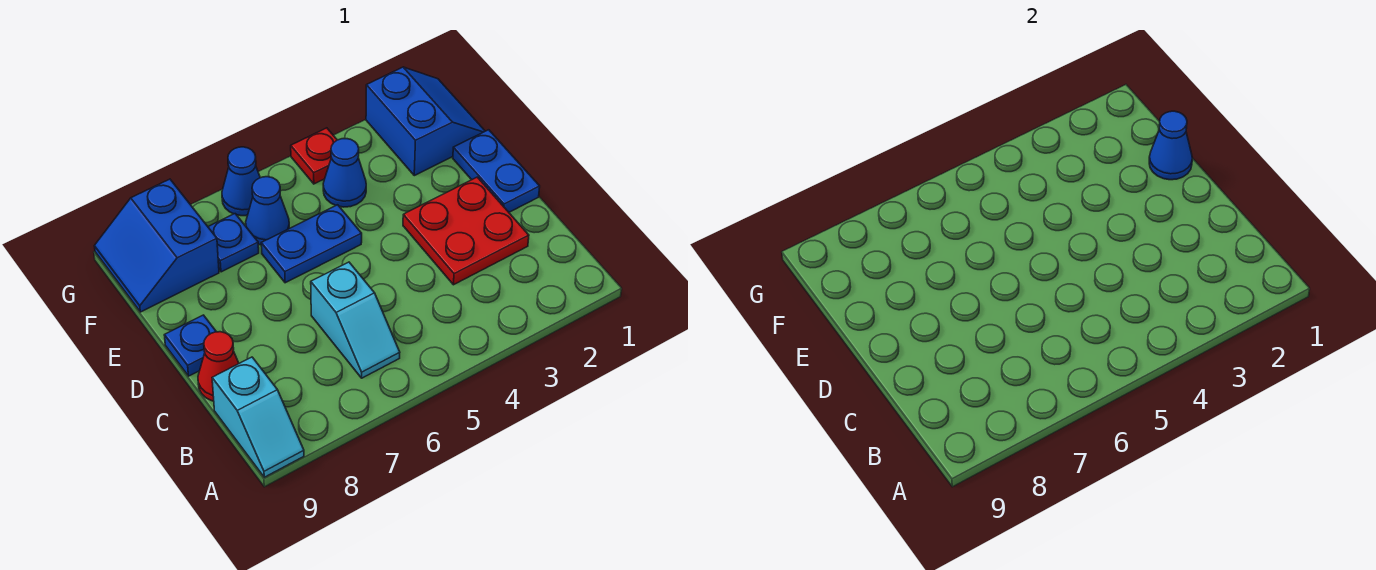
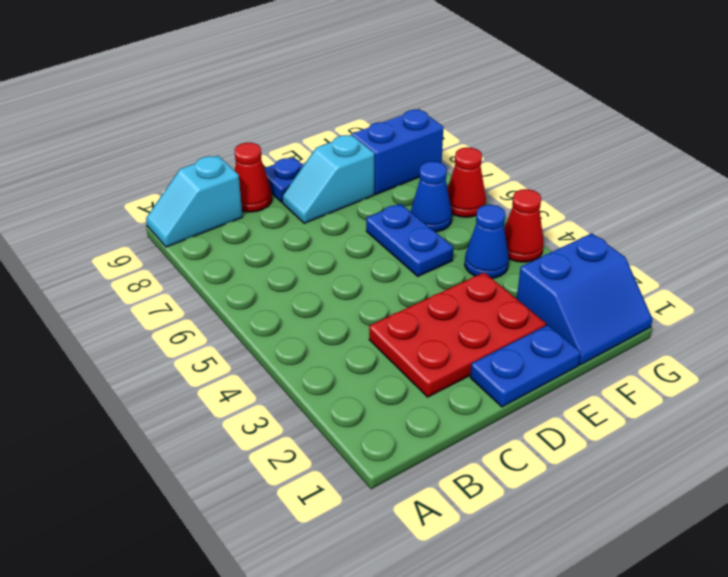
cyan 1x2 slope [311,262,400,378] -> cyan 1x2 slope moved to [282,135,374,223]
red 2x2 plate [403,177,529,285] -> red 2x3 plate [369,273,546,397]
blue 1x1 cone [1149,111,1192,180] -> none
blue 1x1 plate [208,214,259,272] -> none
red 1x1 plate [291,128,337,184] -> red 1x1 cone [504,189,544,262]
blue 1x1 cone [222,147,260,216] -> red 1x1 cone [448,147,486,217]

